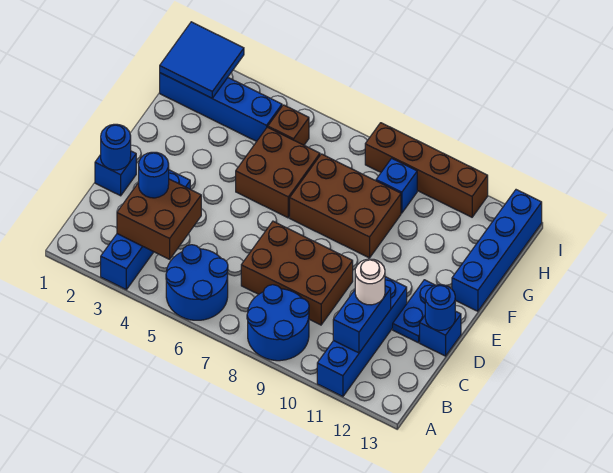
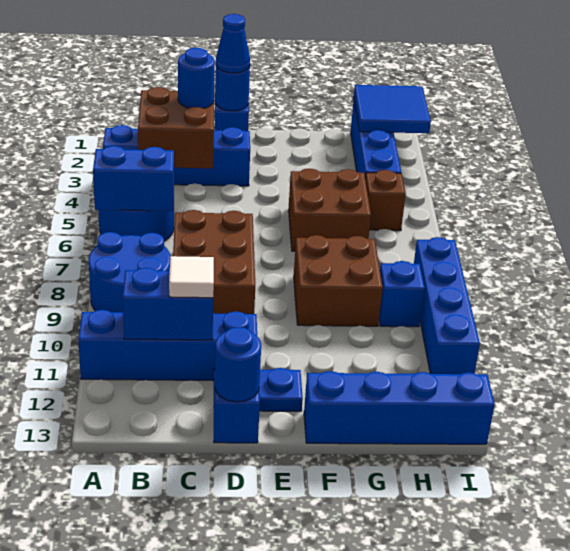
none -> blue 1x2 brick [93,146,174,211]
white 1x1 round brick [355,259,385,305] -> white 1x1 tile [169,256,214,298]
none -> blue 1x1 cone [216,14,250,73]
brown 2x3 brick [290,154,401,258] -> brown 2x2 brick [294,235,383,326]
brown 1x4 brick [365,123,488,217] -> blue 1x4 brick [414,237,480,374]

